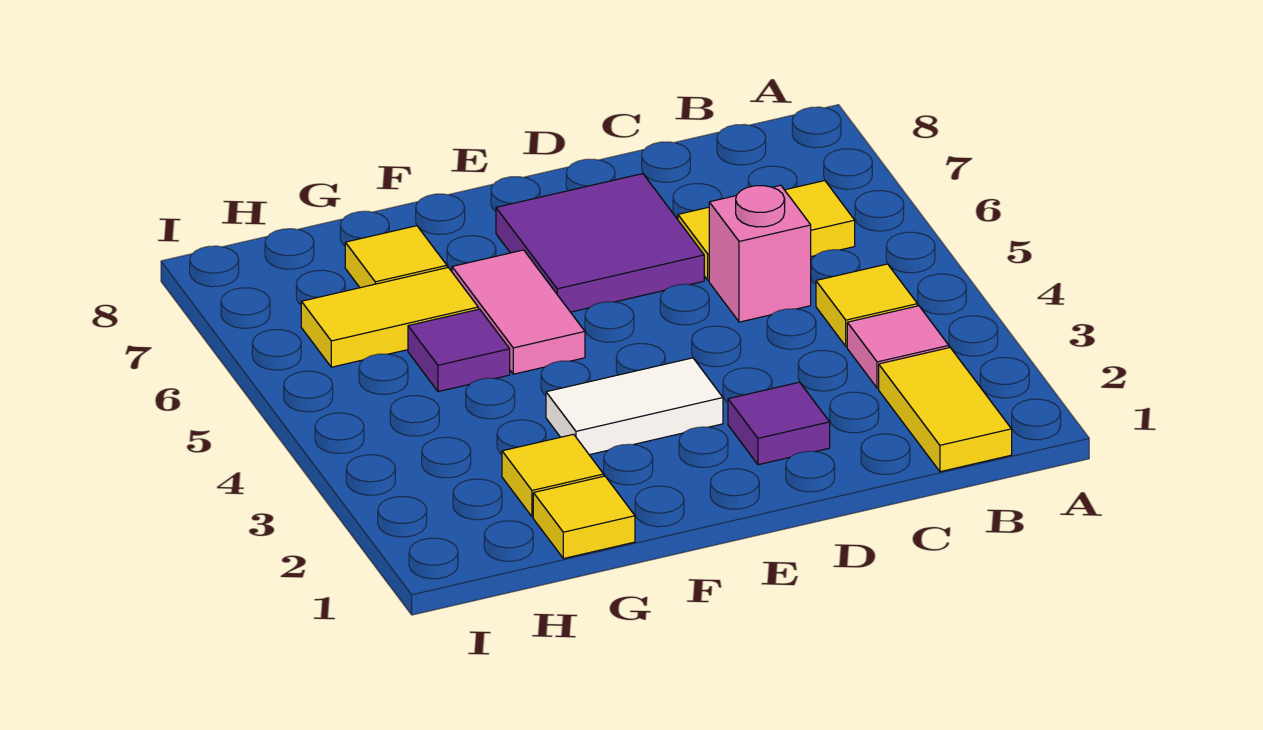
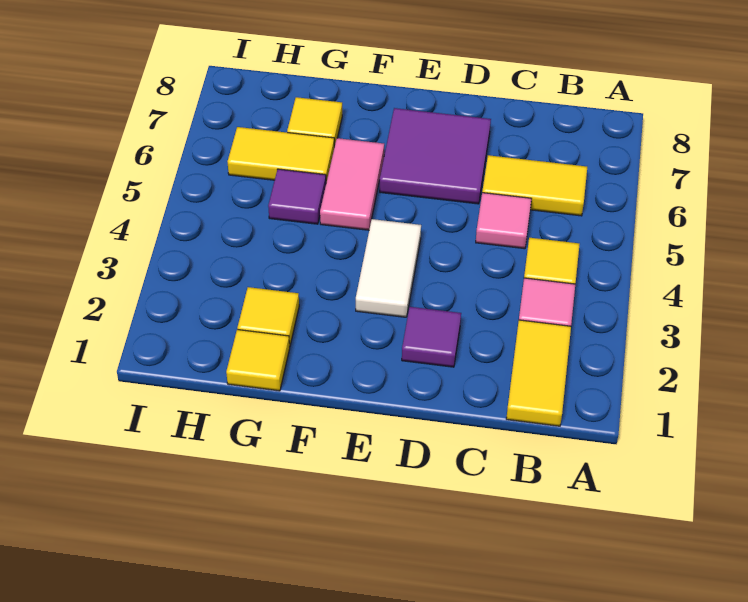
pink 1x1 brick [709,185,811,322] -> pink 1x1 tile [476,193,531,249]
white 1x2 tile [546,358,723,455] -> white 1x2 tile turned to [356,219,421,317]

